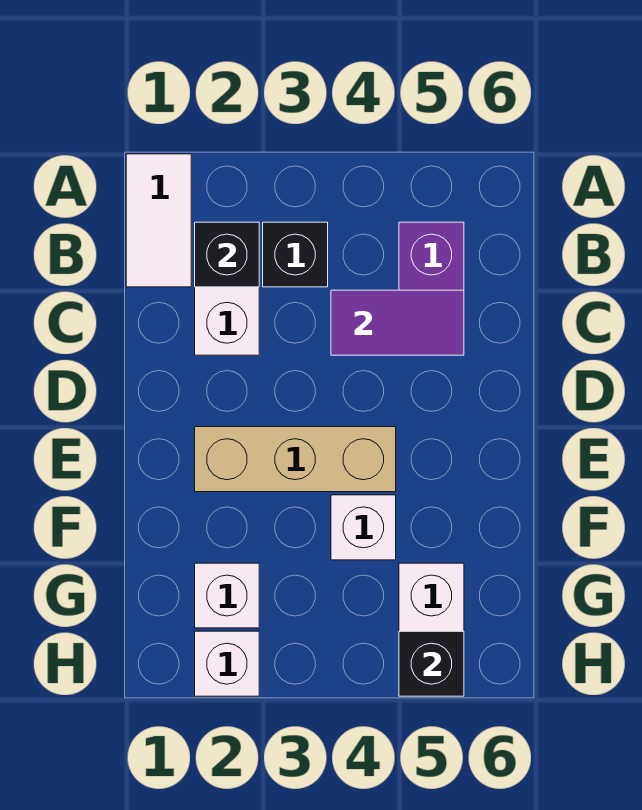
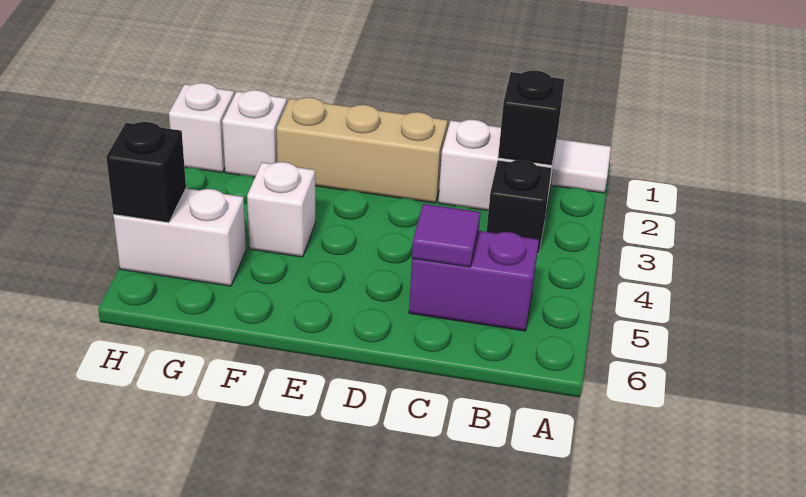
purple 1x2 tile [331,290,464,355] -> purple 1x1 tile [412,204,480,267]
tan 1x3 brick [195,427,396,492] -> tan 1x3 brick turned to [277,97,448,203]

